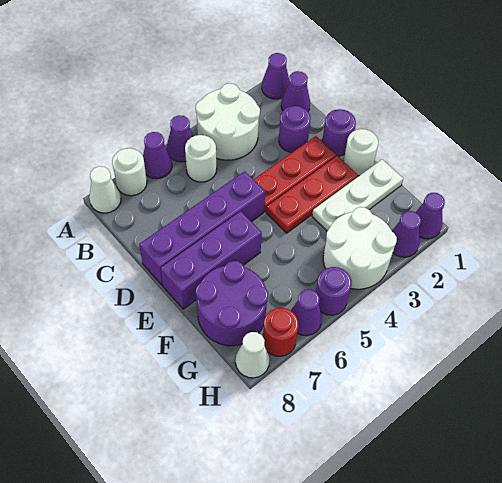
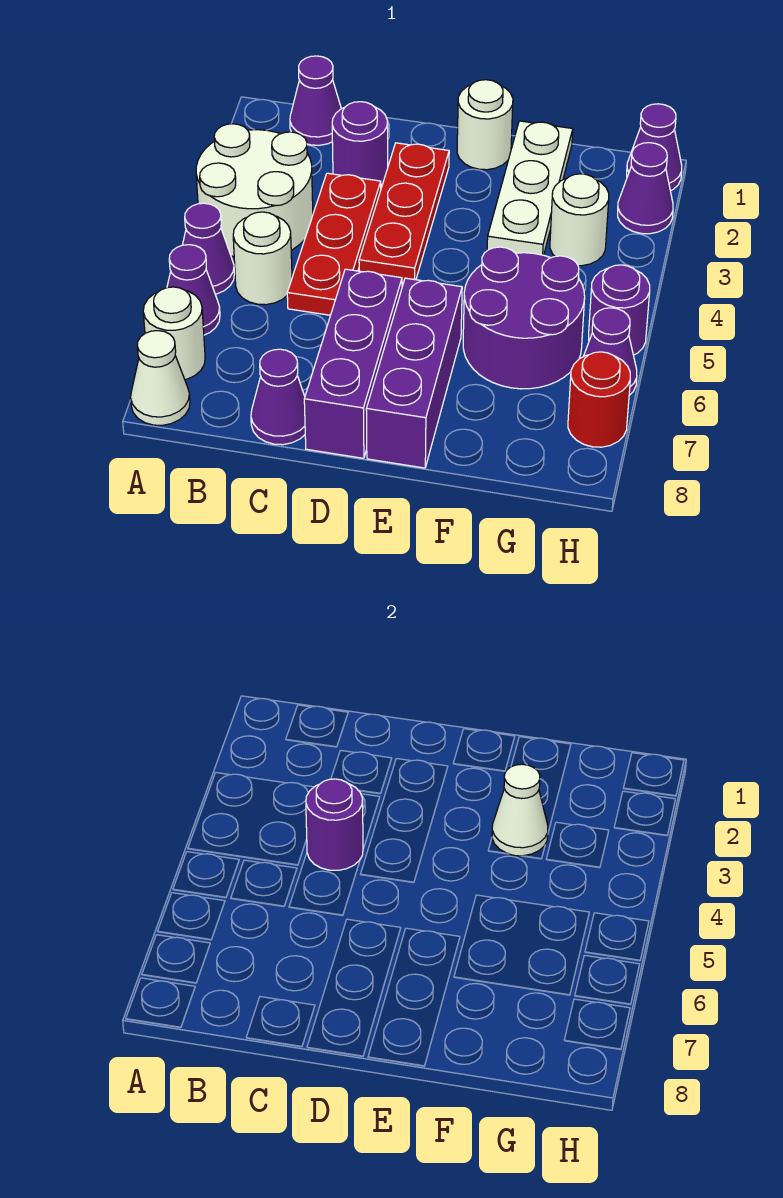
purple 1x1 cone [262,53,289,99] -> purple 1x1 cone moved to [251,349,305,445]
purple 1x1 round brick [322,109,356,156] -> purple 1x1 round brick moved to [306,779,363,870]
purple 1x4 brick [139,171,265,286] -> purple 1x3 brick [304,269,402,458]
red 1x3 plate [266,156,358,233] -> red 1x3 plate moved to [287,173,381,315]
purple 2x2 round brick [196,261,268,346] -> purple 2x2 round brick moved to [463,247,585,389]
white 2x2 round brick [323,207,397,289] -> white 1x1 round brick [550,174,609,266]
white 1x1 cone [235,332,270,378] -> white 1x1 cone moved to [492,764,548,856]

